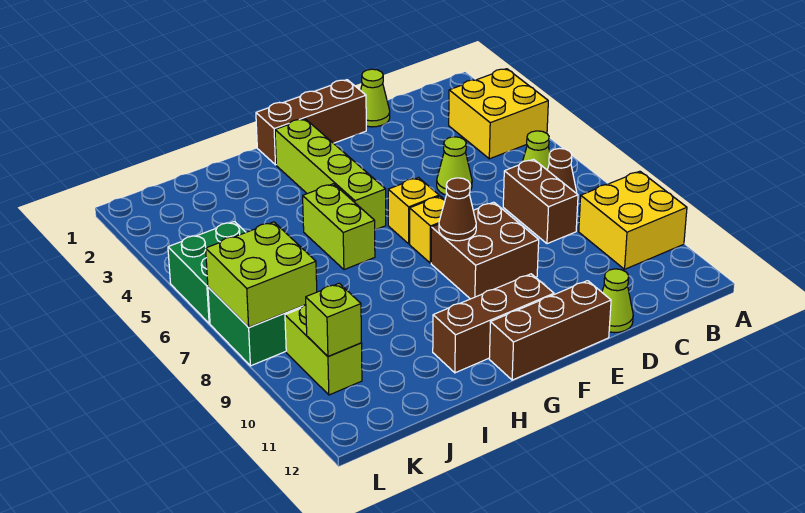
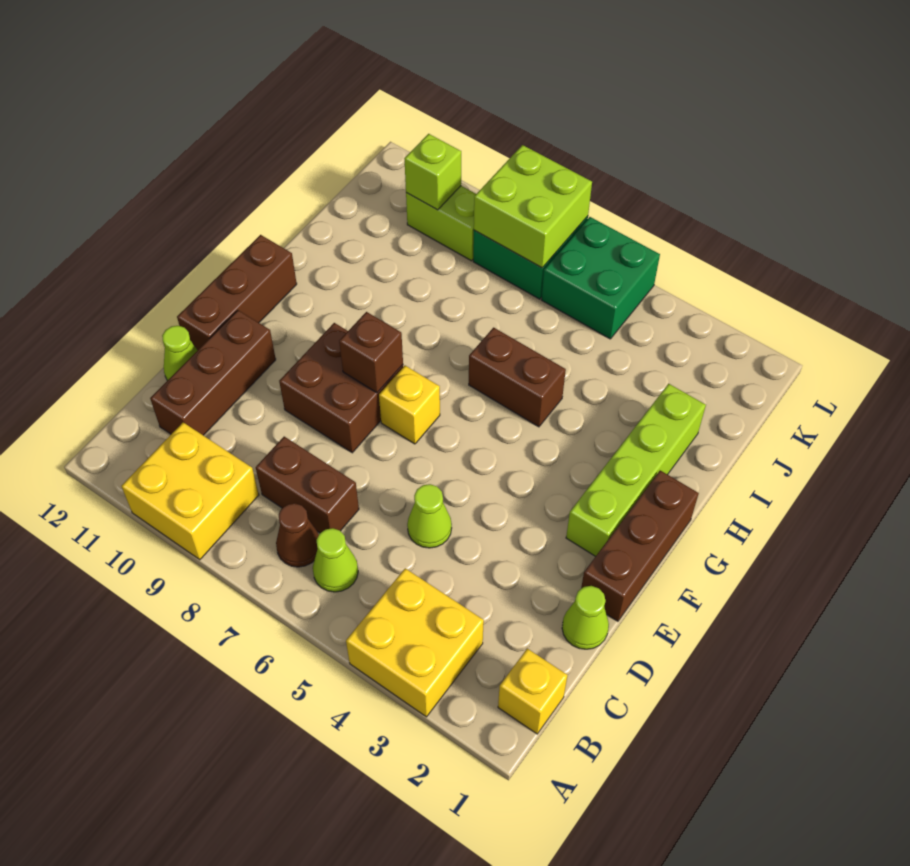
yellow 1x1 brick [388,178,439,244] -> yellow 1x1 brick moved to [498,649,568,734]
brown 1x1 cone [439,178,476,241] -> brown 1x1 brick [339,312,403,393]
brown 1x3 brick [433,274,554,373] -> brown 1x3 brick moved to [150,310,276,435]
lime 1x4 brick [275,119,386,230] -> lime 1x4 brick turned to [566,384,706,556]
lime 1x2 brick [303,184,375,270] -> brown 1x2 brick [469,328,566,427]

